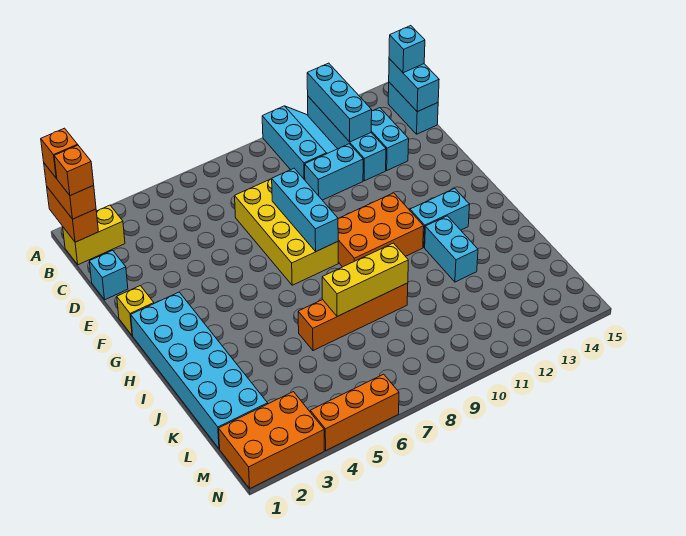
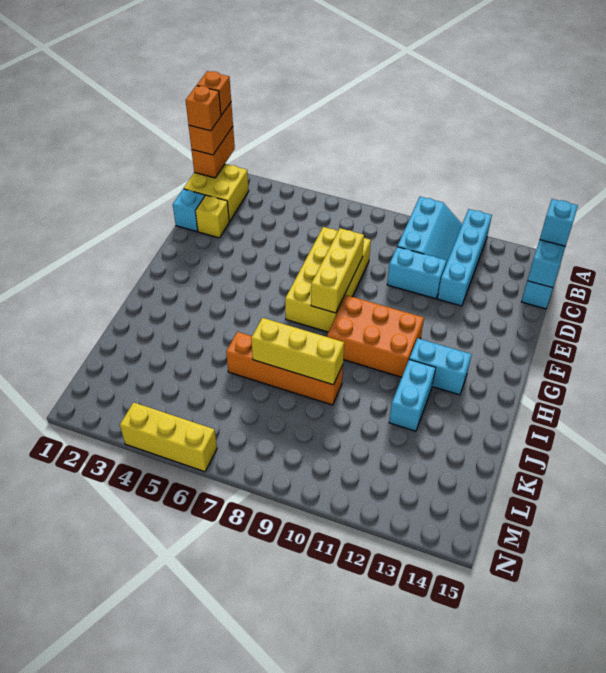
cyan 1x3 brick [307,63,372,142] -> none
yellow 1x2 brick [63,205,125,265] -> yellow 2x2 brick [184,164,249,221]
cyan 1x2 brick [371,108,409,170] -> none
cyan 1x3 brick [272,168,338,251] -> yellow 1x3 brick [311,228,364,313]
yellow 1x1 brick [117,286,154,336] -> yellow 1x1 brick moved to [196,195,230,238]
cyan 2x6 brick [131,292,268,449] -> none
orange 2x3 brick [219,392,324,488] -> none
orange 1x3 brick [310,374,399,450] -> yellow 1x3 brick [120,402,217,472]

